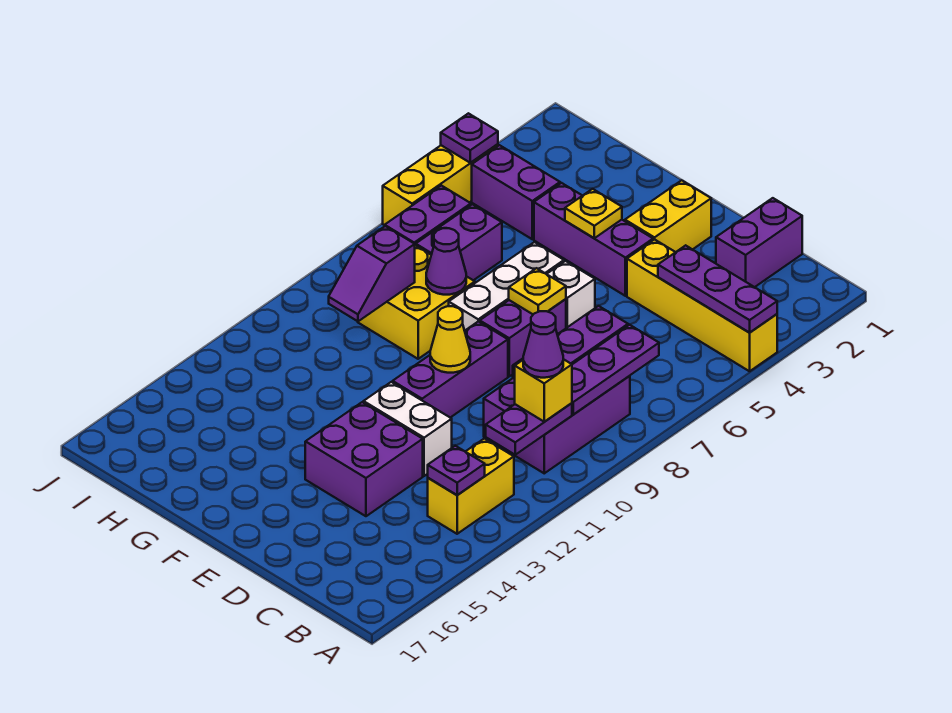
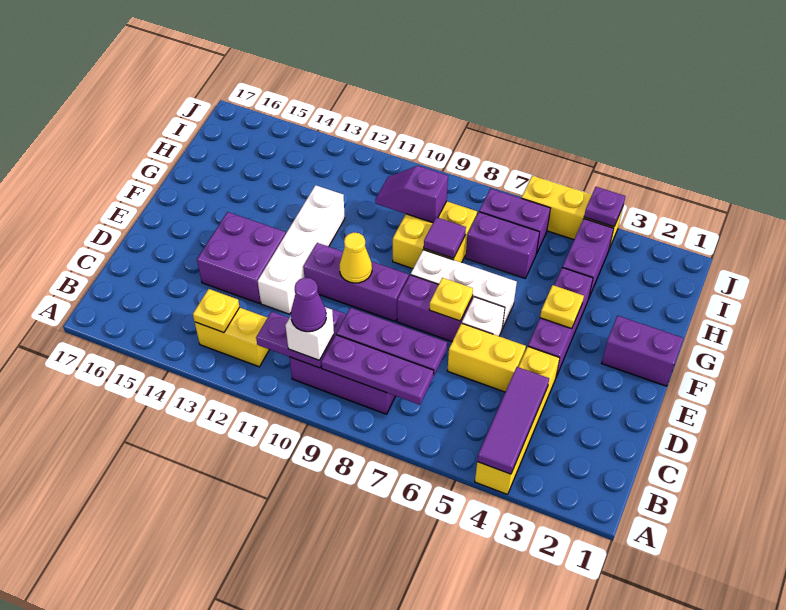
purple 1x3 plate [658,245,777,332] -> purple 1x3 tile [477,367,549,474]
yellow 1x1 brick [515,359,572,422] -> white 1x1 brick [285,307,334,360]
purple 1x1 plate [428,446,485,495] -> yellow 1x1 plate [193,289,240,333]
purple 1x2 brick [716,198,802,287] -> purple 1x2 brick moved to [602,316,683,386]
white 1x2 brick [364,382,452,476] -> white 1x4 brick [258,185,345,314]
yellow 1x2 brick [625,180,711,252] -> yellow 1x2 brick moved to [447,323,526,392]
purple 1x1 cone [426,228,466,295] -> purple 1x1 tile [424,217,466,258]

